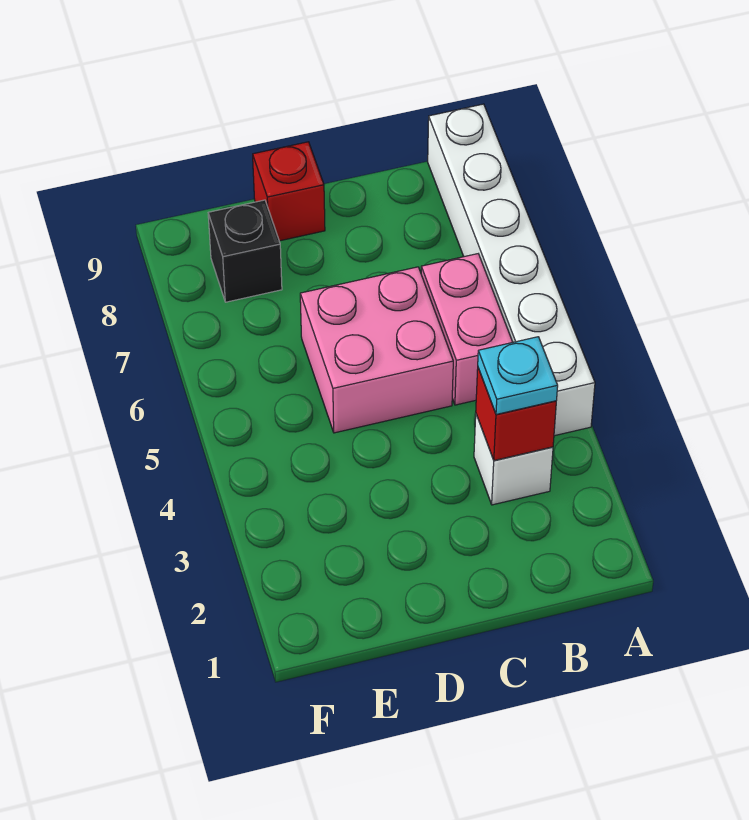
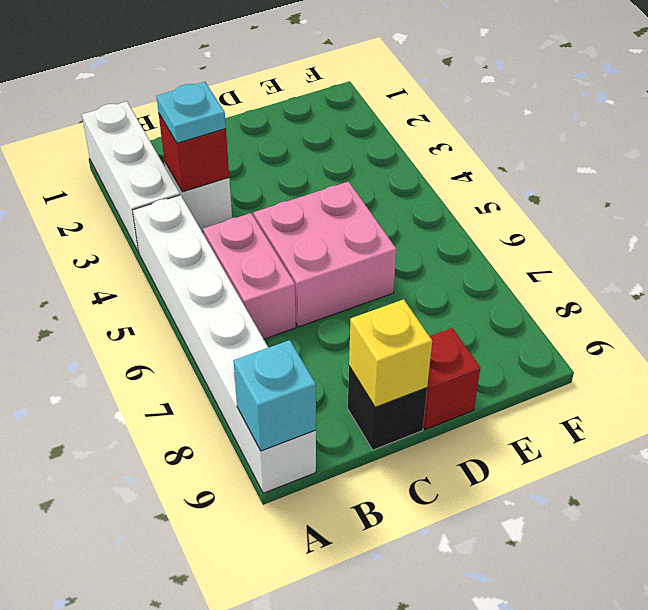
none -> white 1x3 brick [82,102,180,253]
none -> cyan 1x1 brick [234,340,316,451]
none -> yellow 1x1 brick [349,299,432,407]
black 1x1 brick [208,200,282,302] -> black 1x1 brick moved to [348,366,427,450]

